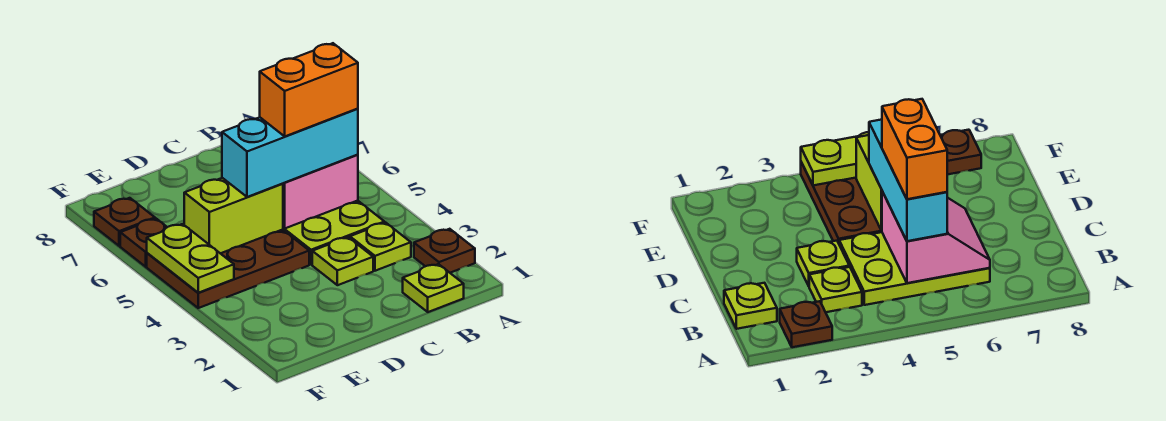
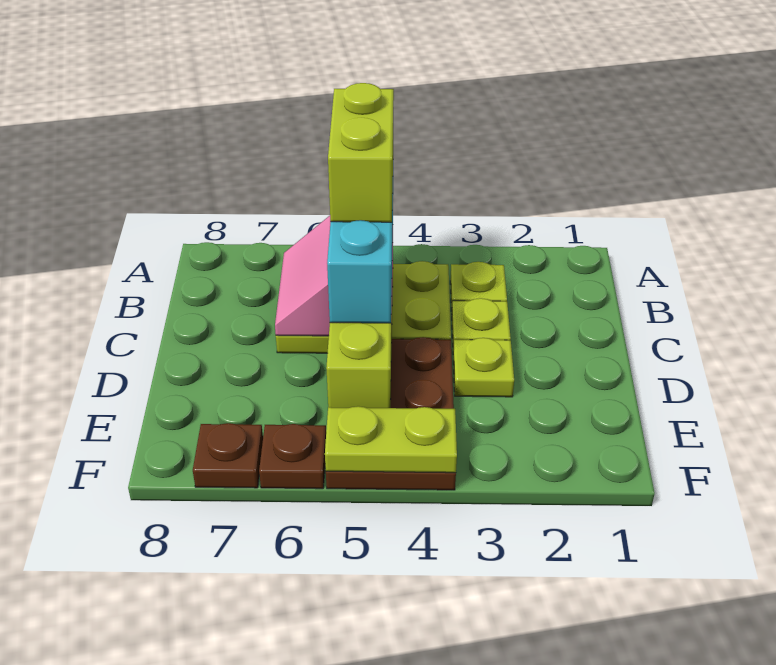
brown 1x1 plate [414,229,475,273] -> none
lime 1x1 plate [403,264,464,312] -> lime 1x1 plate moved to [453,338,514,397]
orange 1x2 brick [260,43,358,136] -> lime 1x2 brick [328,83,394,222]

